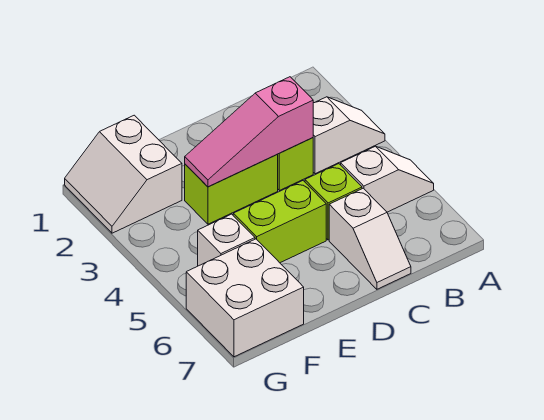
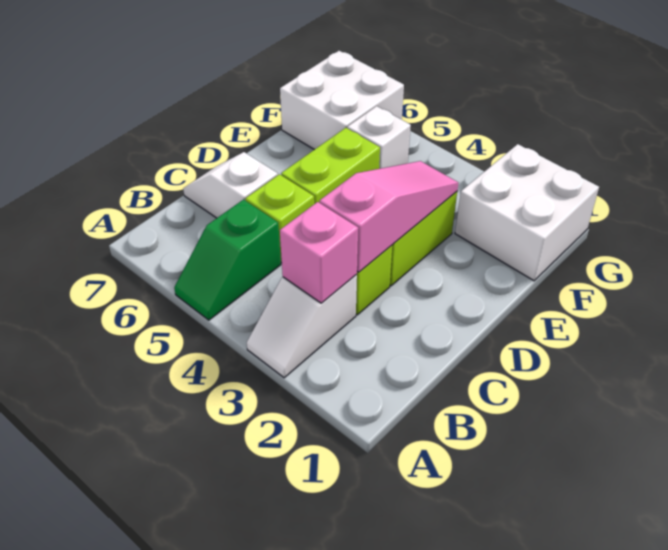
white 1x2 slope [340,146,434,212] -> green 1x2 slope [174,200,281,320]
none -> pink 1x1 brick [280,202,358,303]
white 2x2 slope [65,115,182,233] -> white 2x2 brick [455,144,599,281]

